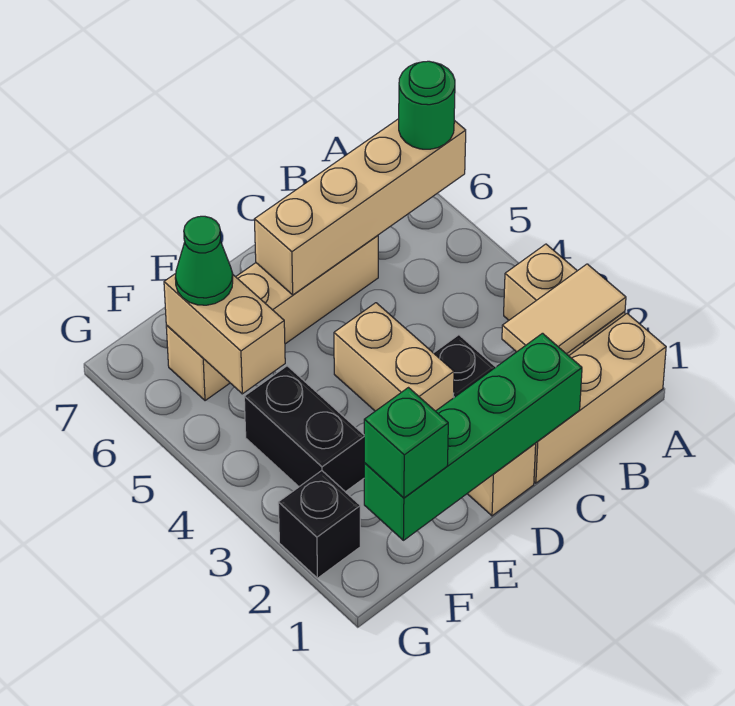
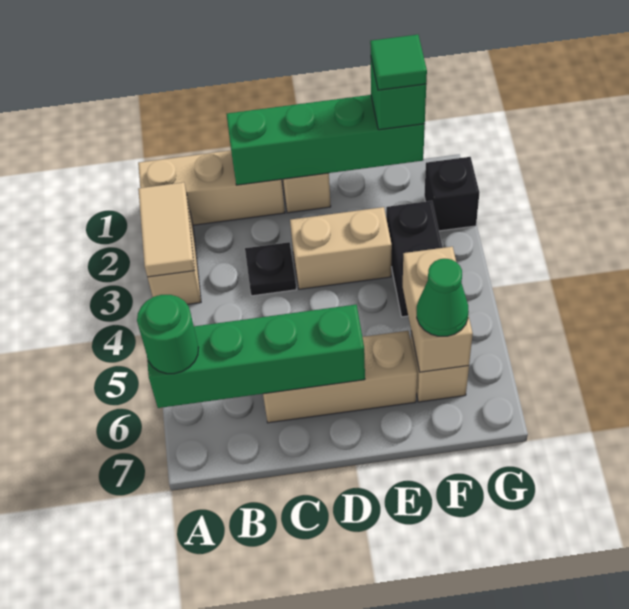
tan 1x2 tile [502,264,626,354] -> tan 1x2 tile turned to [138,182,195,277]
tan 1x4 brick [254,119,466,295] -> green 1x4 brick [147,305,365,408]
tan 1x2 brick [334,303,454,411] -> tan 1x2 brick turned to [290,207,392,289]
none -> green 1x1 tile [370,35,427,90]

